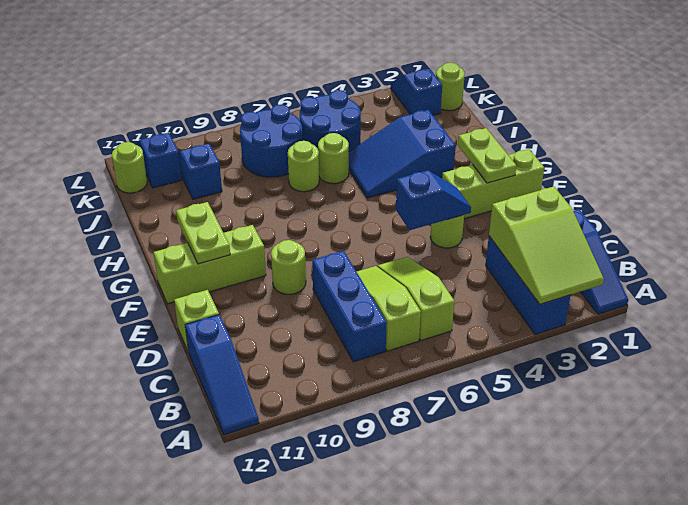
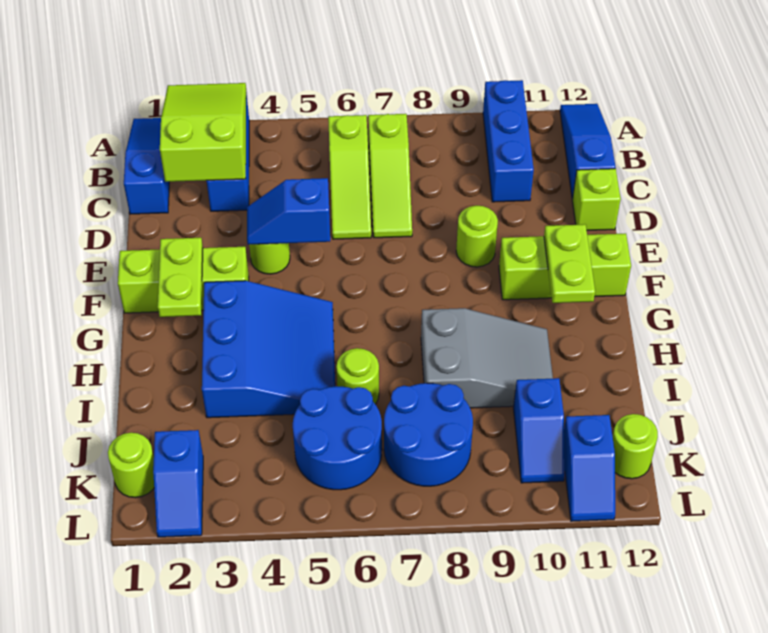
blue 1x3 brick [312,251,387,362] -> blue 1x3 brick moved to [483,80,534,202]
blue 2x3 slope [349,110,456,198] -> blue 3x3 slope [202,281,335,418]
none -> grey 2x3 slope [421,308,553,408]
lime 1x1 round brick [288,141,319,192] -> none

